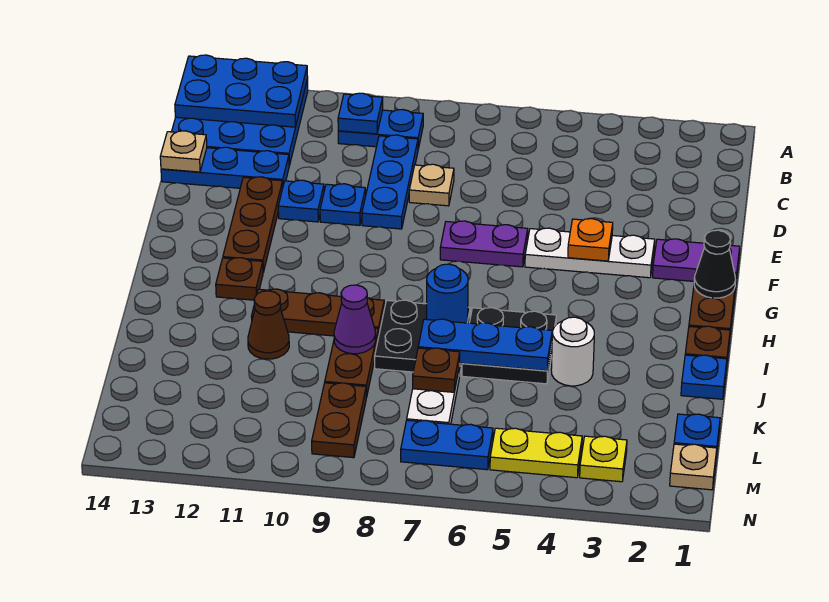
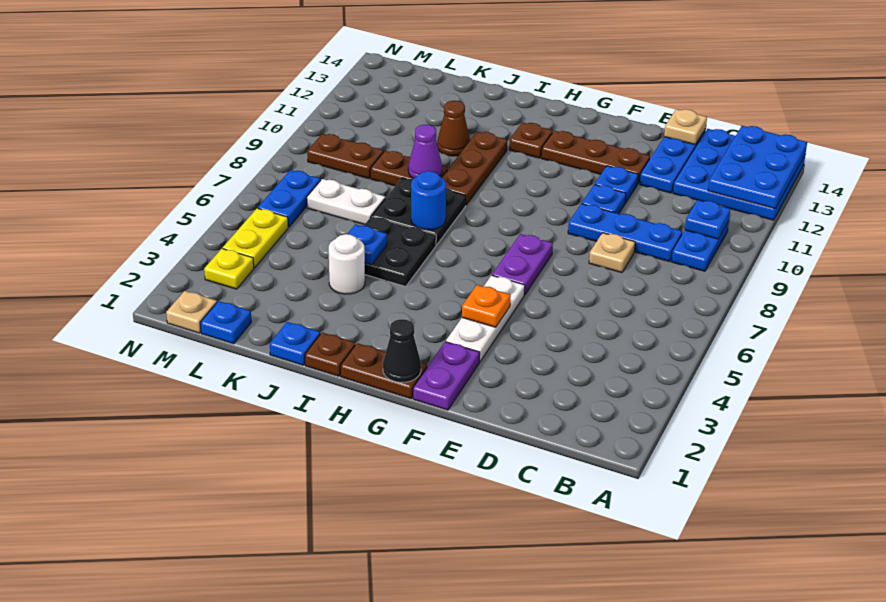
blue 1x3 plate [418,319,552,371] -> blue 1x1 plate [348,225,387,265]
brown 1x1 plate [413,348,460,392] -> none

